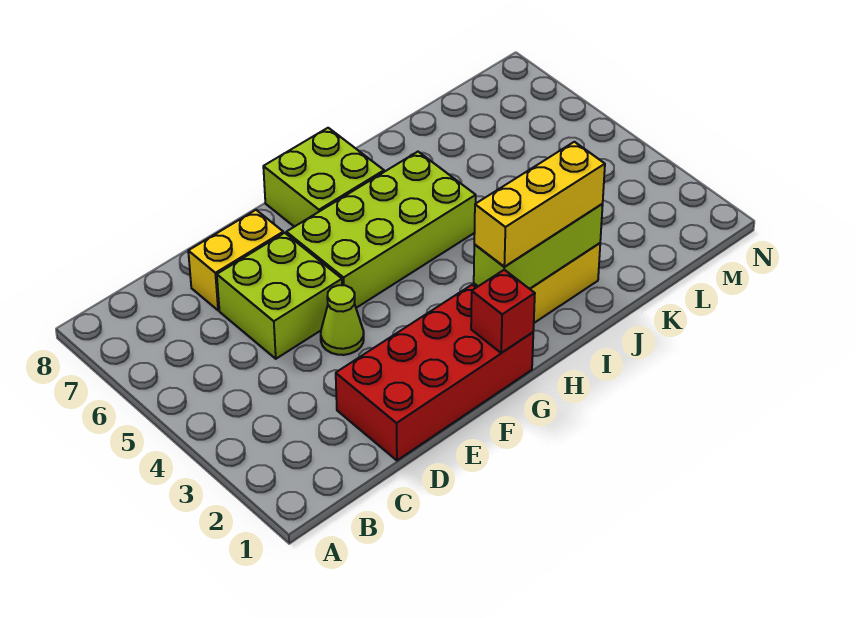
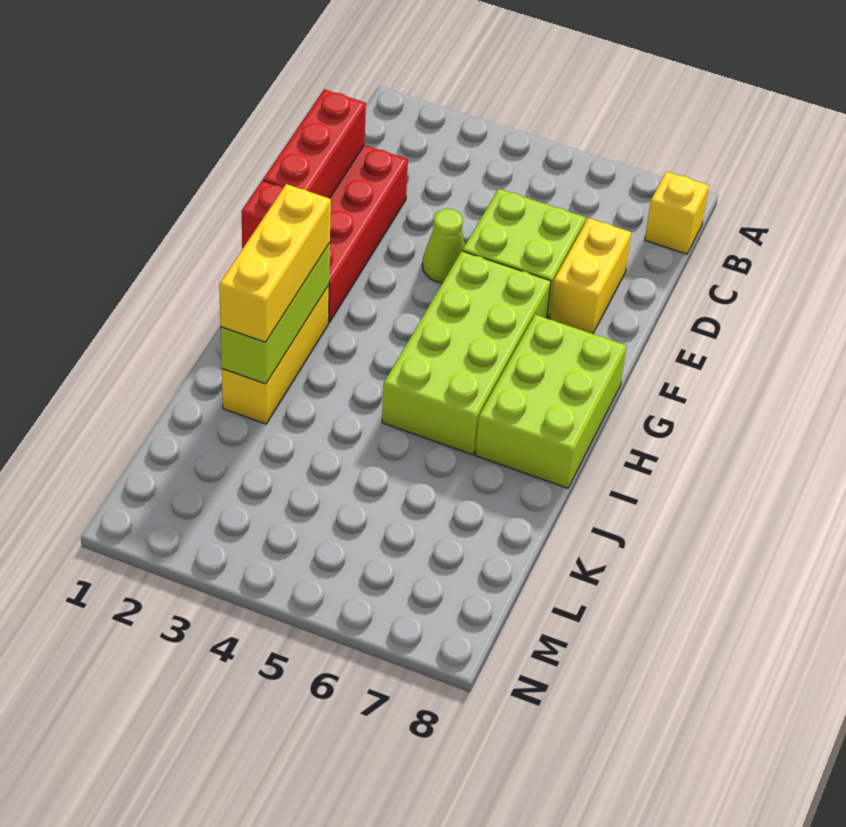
none -> yellow 1x1 brick [645,172,709,254]
none -> red 1x3 brick [263,89,366,198]
lime 2x2 brick [263,128,384,227] -> lime 2x3 brick [475,315,627,488]

